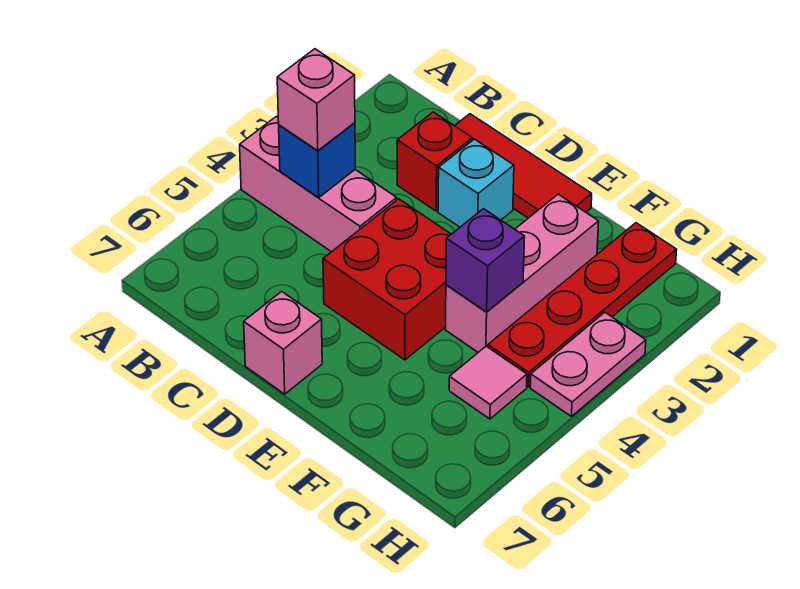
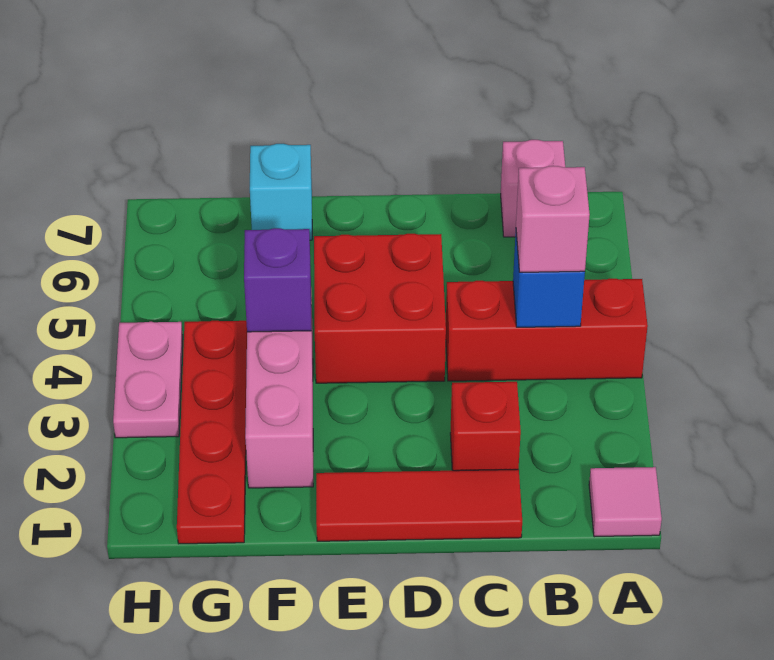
pink 1x3 brick [240,116,397,252] -> red 1x3 brick [446,279,648,381]
cyan 1x1 brick [438,139,514,227] -> cyan 1x1 brick moved to [250,144,312,240]
pink 1x1 brick [244,291,322,394] -> pink 1x1 brick moved to [501,140,565,237]
pink 1x1 tile [449,346,527,419] -> pink 1x1 tile moved to [589,467,662,537]

